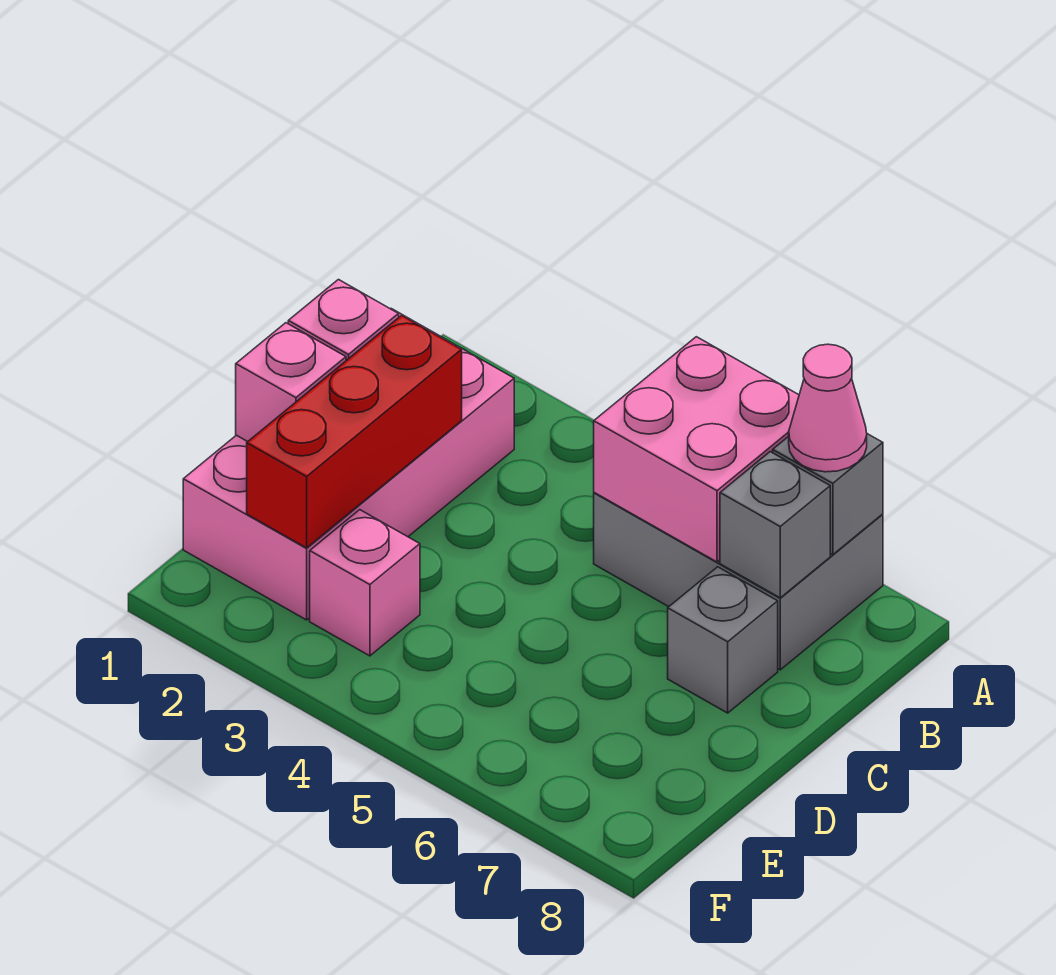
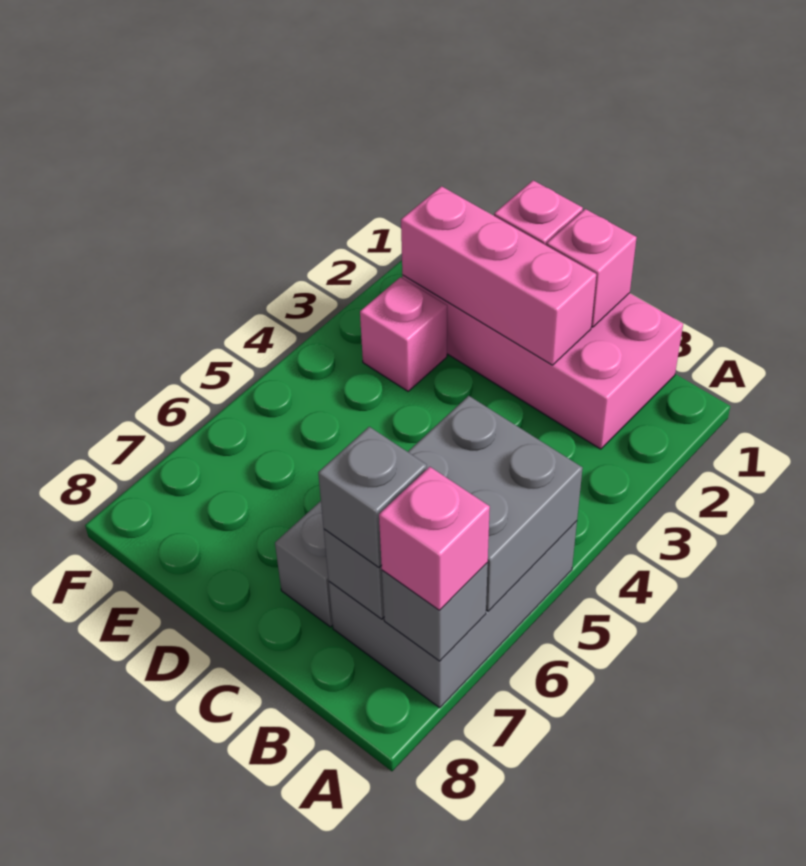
pink 2x2 brick [594,337,799,562] -> grey 2x2 brick [408,396,583,611]
pink 1x1 cone [789,344,867,472] -> pink 1x1 brick [379,467,490,610]
none -> grey 1x1 brick [318,427,427,567]
red 1x3 brick [247,315,462,548] -> pink 1x3 brick [401,186,596,365]

